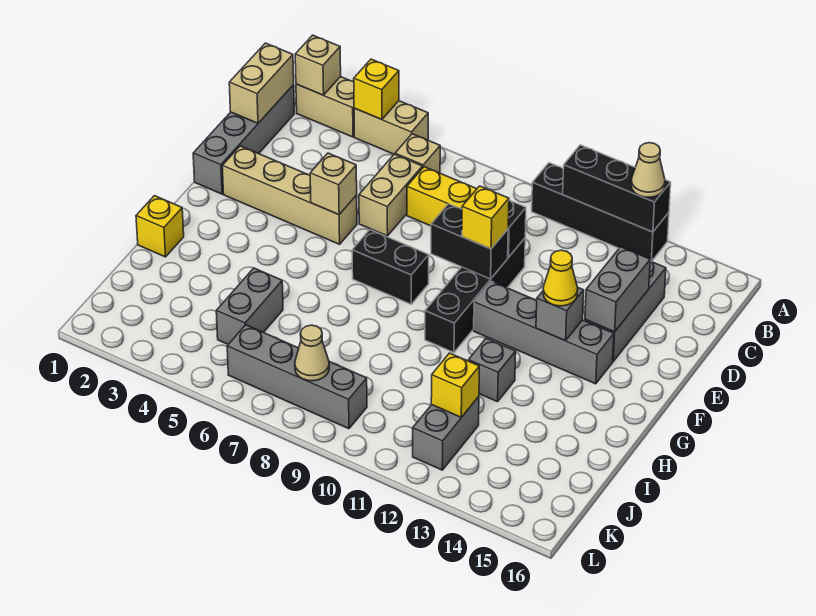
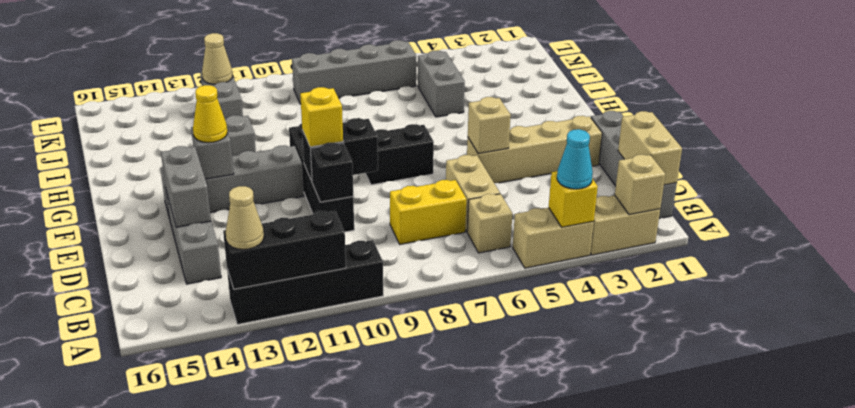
none -> cyan 1x1 cone [557,129,593,189]
yellow 1x1 brick [136,196,184,257] -> none
yellow 1x1 brick [431,353,479,417] -> none
tan 1x1 cone [295,325,329,381] -> tan 1x1 cone moved to [202,33,233,84]

